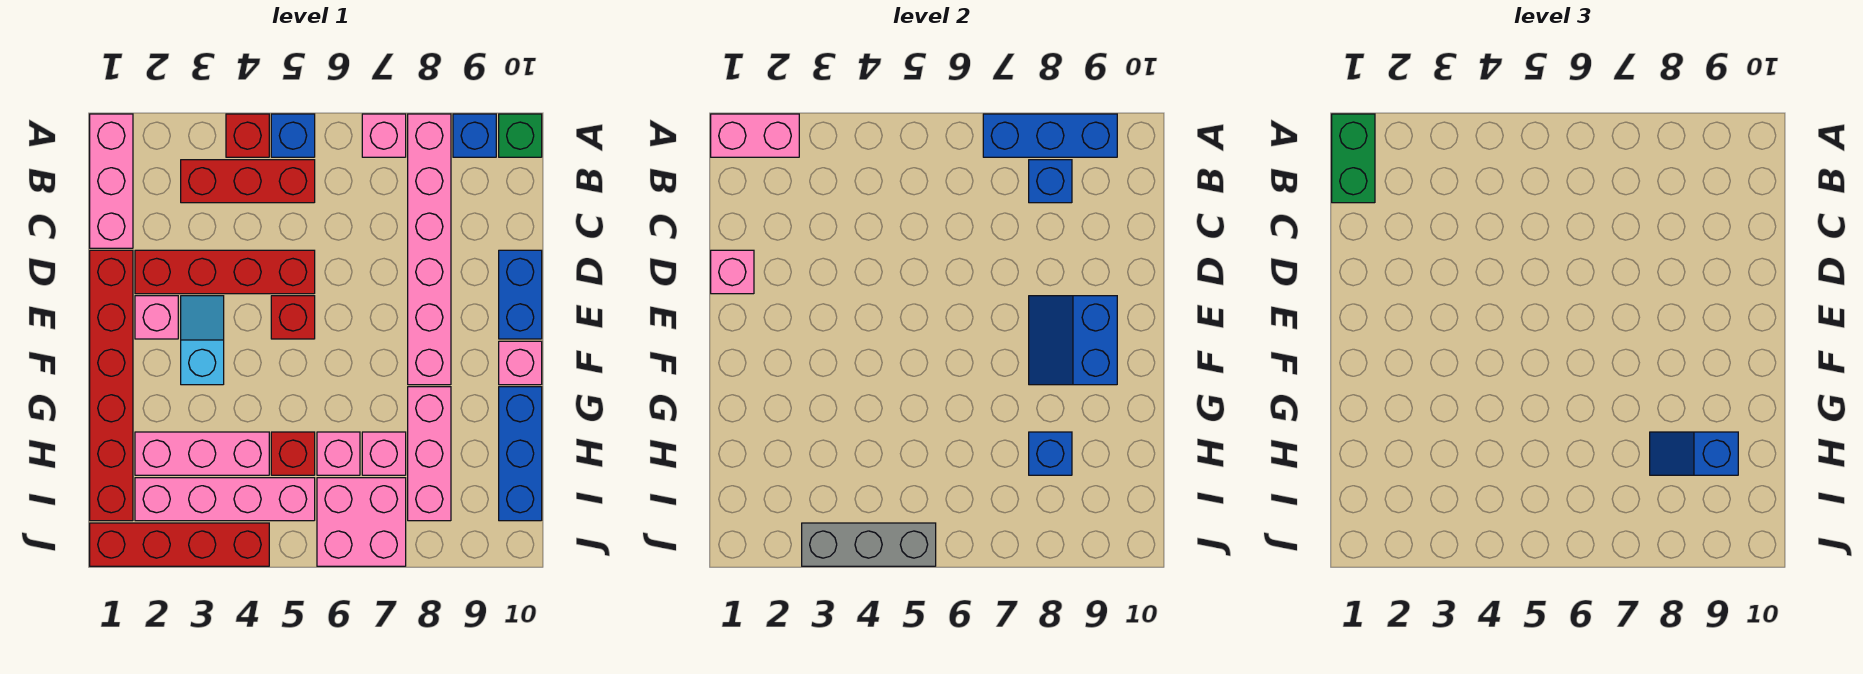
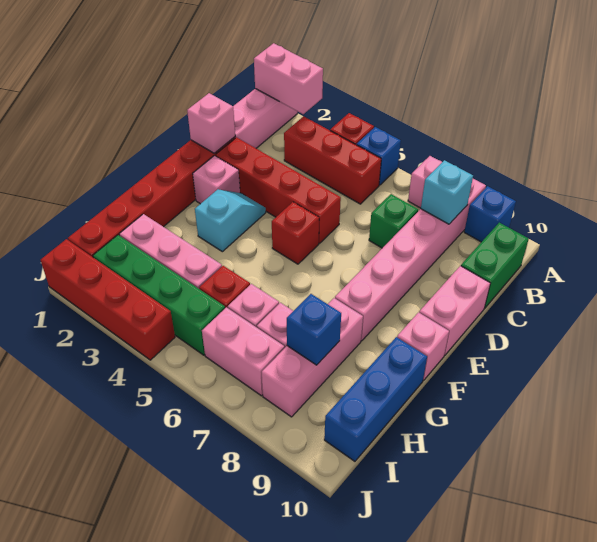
green 1x2 brick [1332,114,1375,203] -> green 1x2 brick moved to [461,223,529,308]
blue 1x3 brick [983,114,1117,157] -> none
green 1x1 brick [499,114,542,157] -> green 1x1 brick moved to [369,194,418,248]
blue 1x1 brick [1029,160,1072,203] -> cyan 1x1 brick [421,160,473,224]
blue 1x2 brick [499,250,542,339] -> pink 1x2 brick [419,266,490,355]
blue 2x2 slope [1029,296,1117,385] -> none
blue 1x2 slope [1650,432,1738,475] -> none
pink 1x4 brick [135,478,315,521] -> green 1x4 brick [93,235,225,355]
pink 2x2 brick [317,478,406,566] -> pink 1x2 brick [202,307,284,396]
grey 1x3 brick [802,523,936,566] -> none

